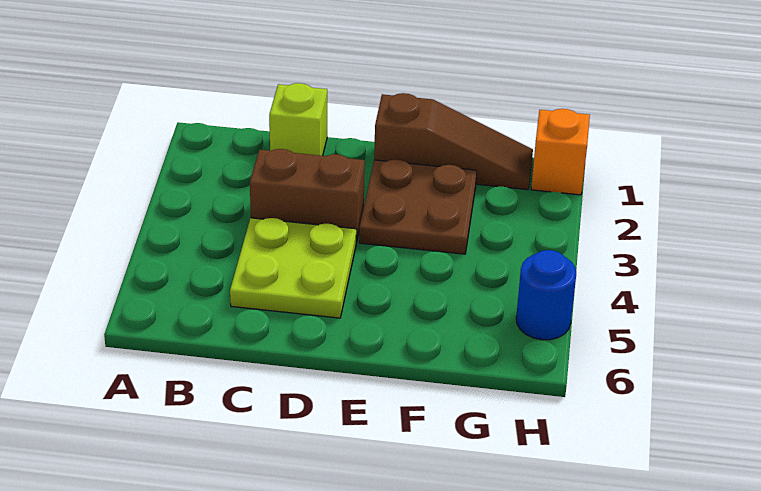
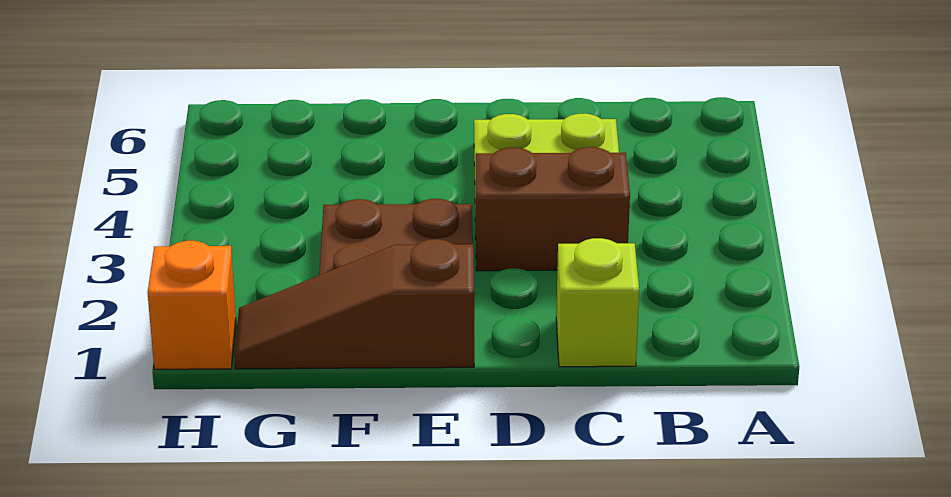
blue 1x1 round brick [516,250,576,340] -> none

